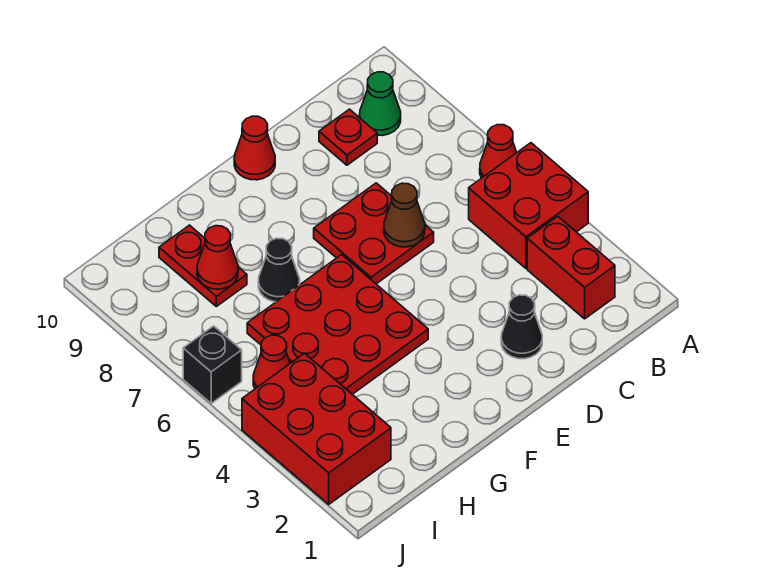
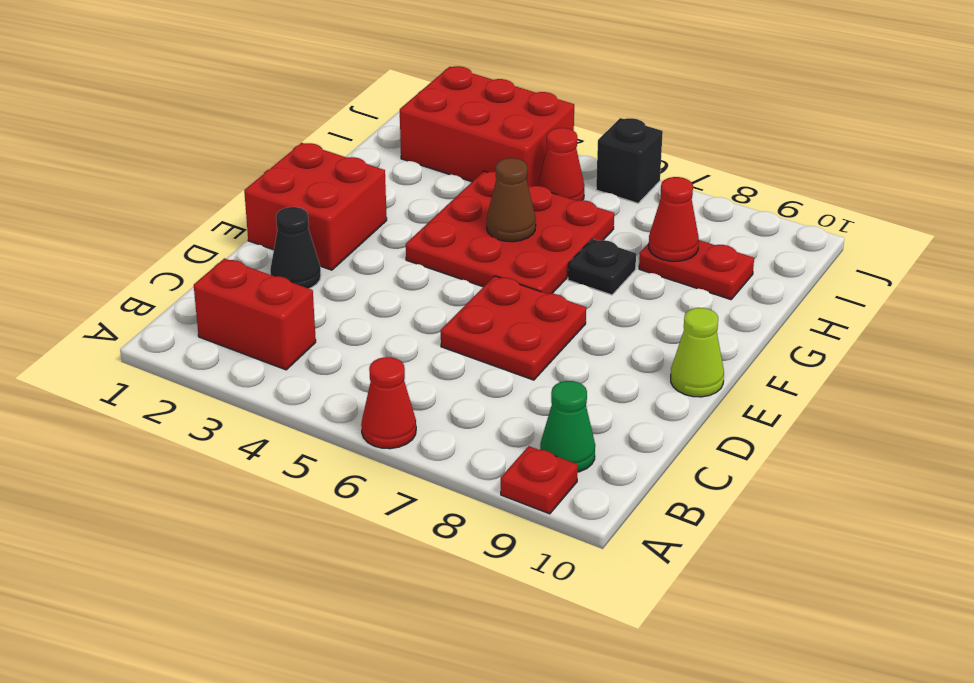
red 2x2 brick [469,143,588,268] -> red 2x2 brick moved to [244,143,387,270]
red 1x1 plate [319,109,377,165] -> red 1x1 plate moved to [501,446,578,514]
brown 1x1 cone [384,183,425,247] -> brown 1x1 cone moved to [487,158,536,242]
red 1x1 cone [234,116,275,180] -> lime 1x1 cone [671,308,724,397]
black 1x1 cone [258,238,300,302] -> black 1x1 plate [568,239,636,295]

